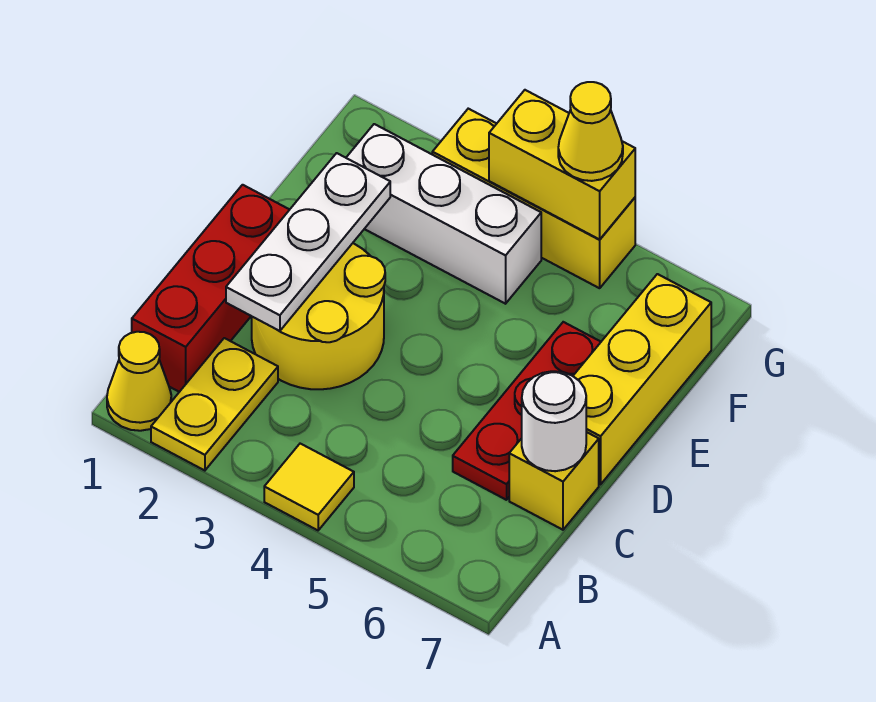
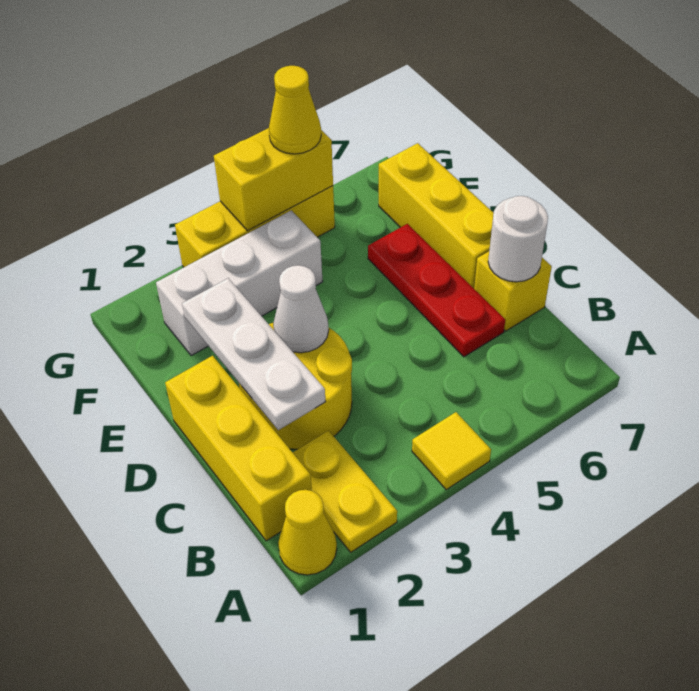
red 1x3 brick [132,185,290,392] -> yellow 1x3 brick [165,356,312,541]
none -> white 1x1 cone [273,265,329,353]

